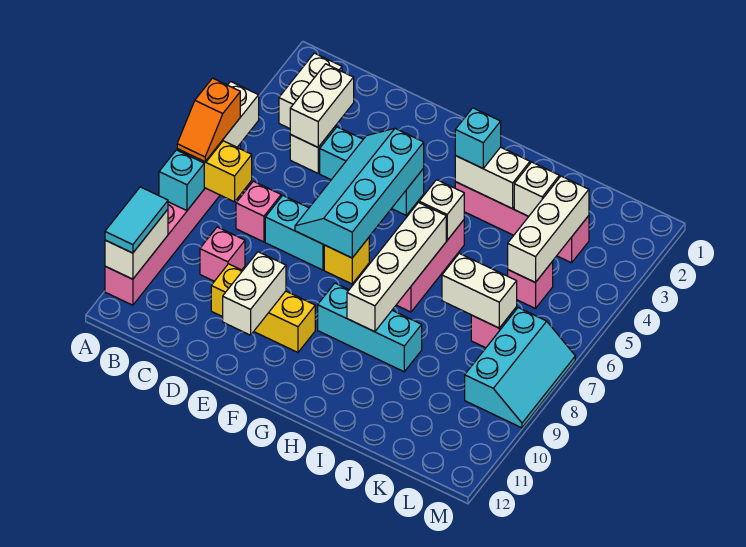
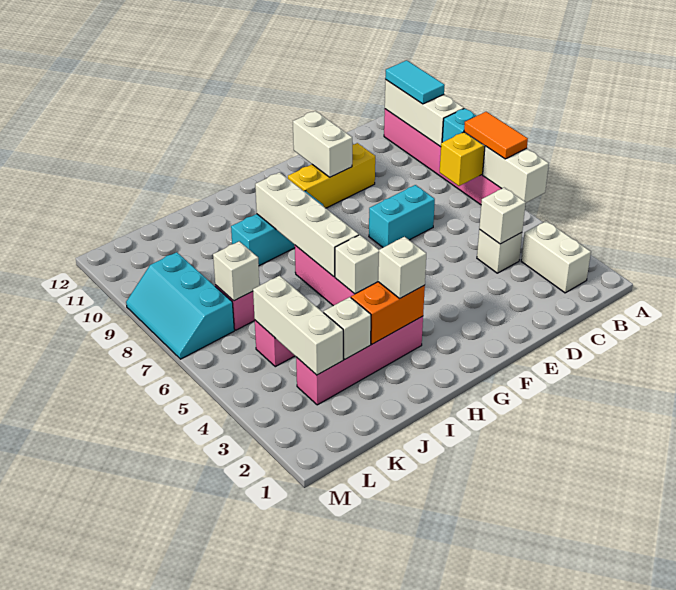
orange 1x2 slope [177,78,240,162] -> orange 1x2 tile [464,112,528,159]
white 1x2 brick [105,210,168,279] -> white 1x3 brick [385,80,464,147]
white 1x2 brick [290,64,354,147] -> white 1x1 brick [479,188,526,244]
pink 1x1 brick [236,181,281,242] -> none
pink 1x1 brick [200,227,245,281] -> none
cyan 1x3 brick [320,127,424,215] -> none
cyan 2x4 slope [295,129,424,258] -> none
yellow 1x1 brick [324,238,369,284] -> none
white 1x2 brick [455,147,530,209] -> orange 1x2 brick [351,282,425,344]
cyan 1x1 brick [455,108,501,168] -> white 1x1 brick [378,237,426,298]
white 1x2 brick [442,253,517,328] -> white 1x1 brick [213,241,260,301]

